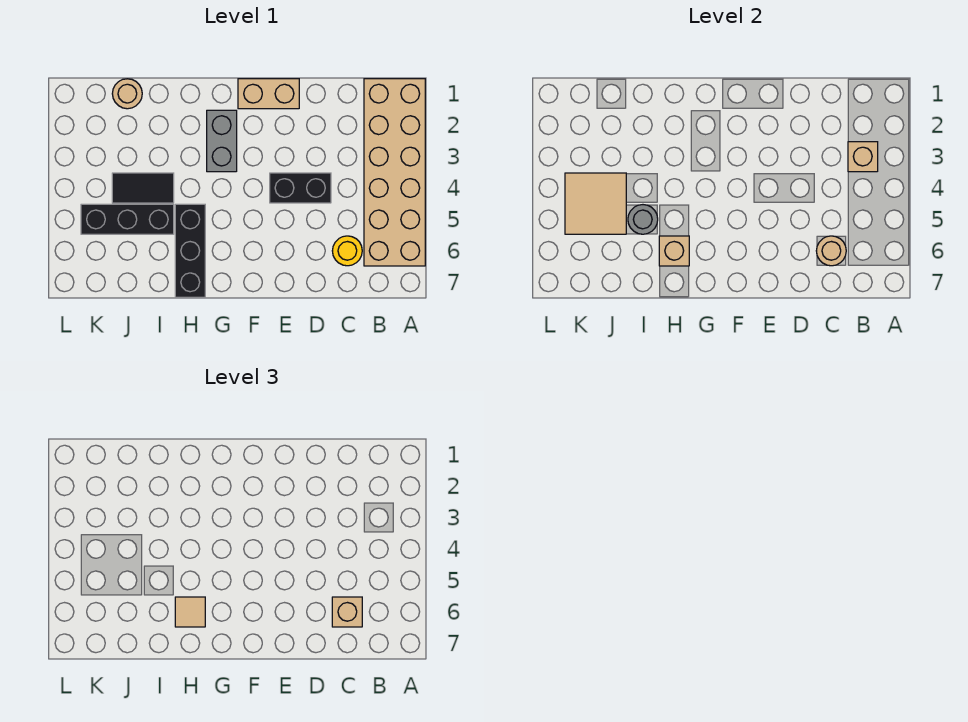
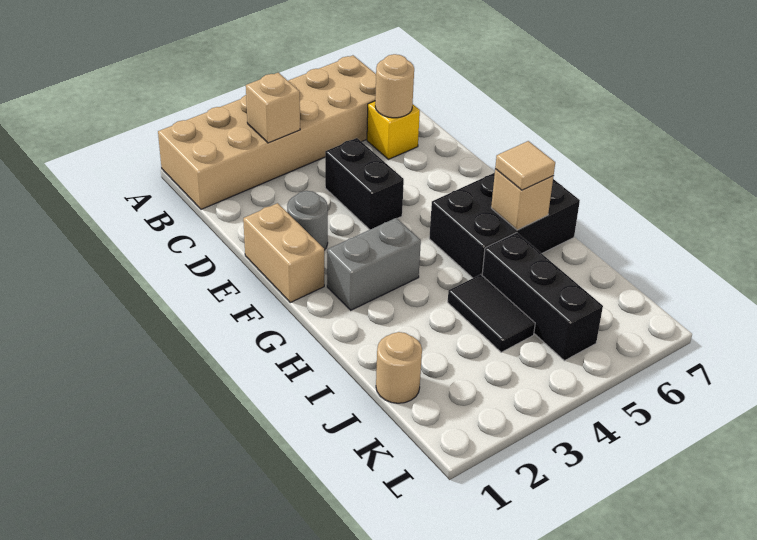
yellow 1x1 round brick [332,236,362,266] -> yellow 1x1 brick [367,101,420,159]
tan 1x1 brick [332,597,362,627] -> none
black 1x3 brick [175,204,205,297] -> black 2x3 brick [429,173,580,278]
grey 1x1 round brick [628,205,658,234] -> grey 1x1 round brick moved to [287,191,328,250]
tan 2x2 tile [565,173,626,234] -> none

